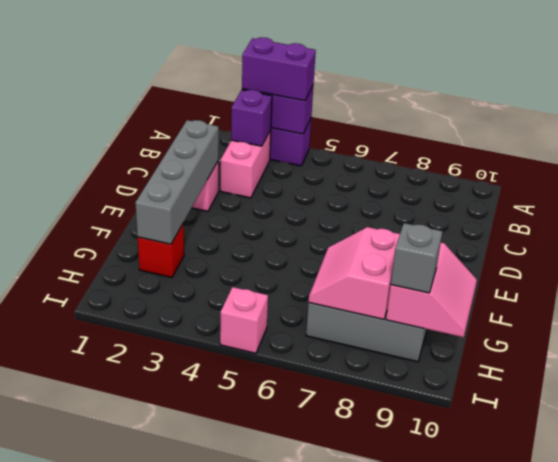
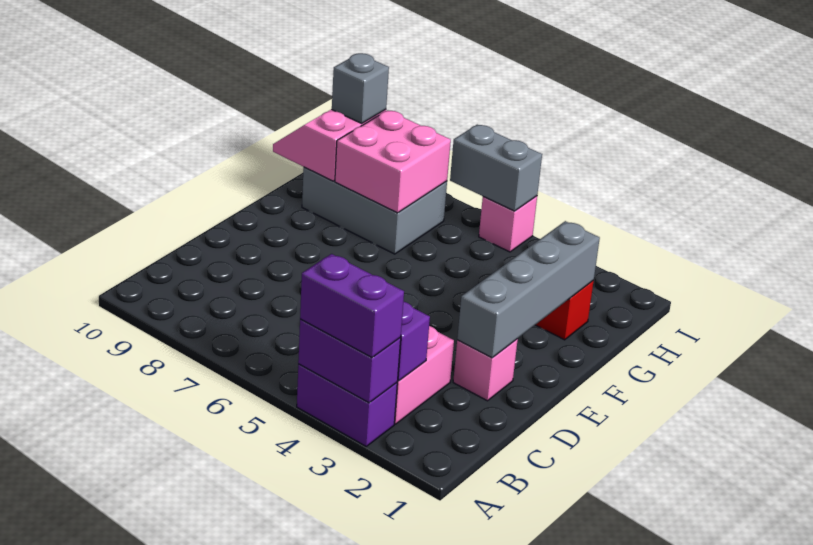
pink 2x2 slope [309,227,400,319] -> pink 2x2 brick [335,110,451,213]
none -> grey 1x2 brick [450,125,542,211]

